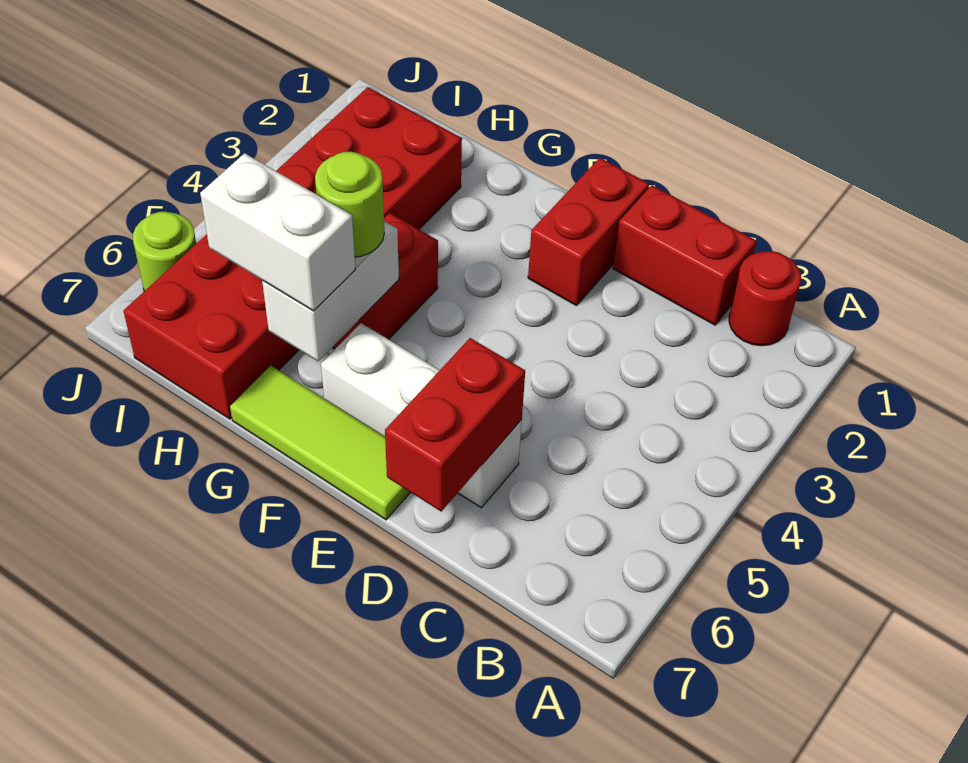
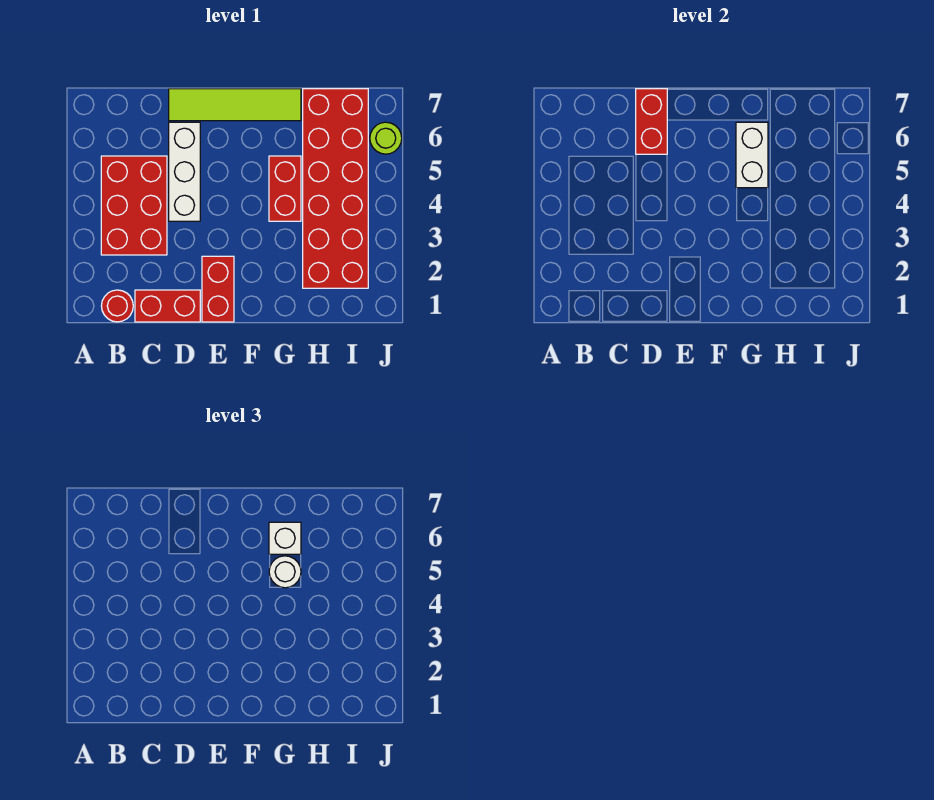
none -> red 2x3 brick [101,156,167,255]
white 1x3 brick [321,323,522,508] -> white 1x3 brick turned to [169,122,200,221]
lime 1x3 tile [230,366,411,520] -> lime 1x4 tile [169,89,301,121]
lime 1x1 round brick [315,152,384,257] -> white 1x1 round brick [269,556,301,588]
white 1x2 brick [200,153,355,311] -> white 1x1 brick [269,522,301,554]

